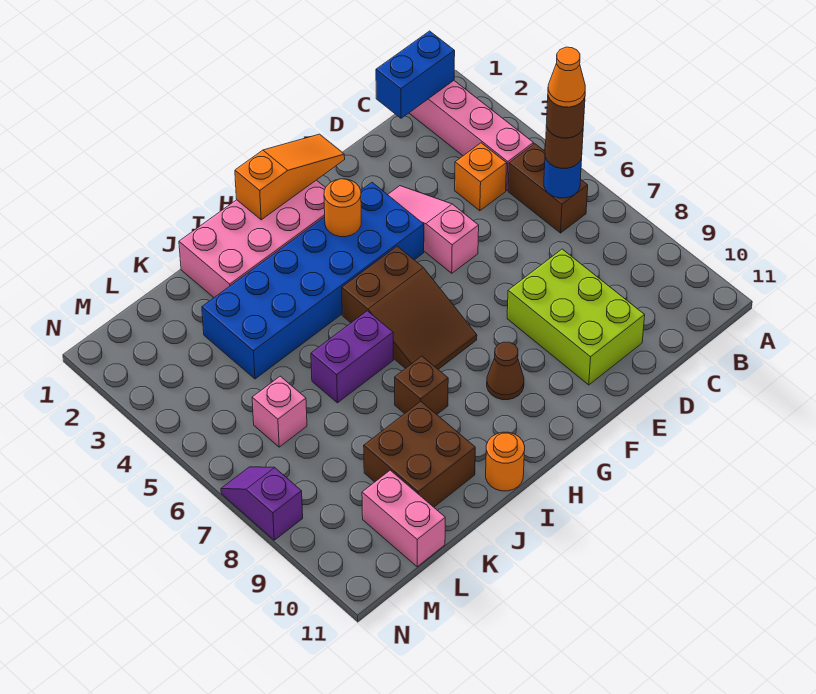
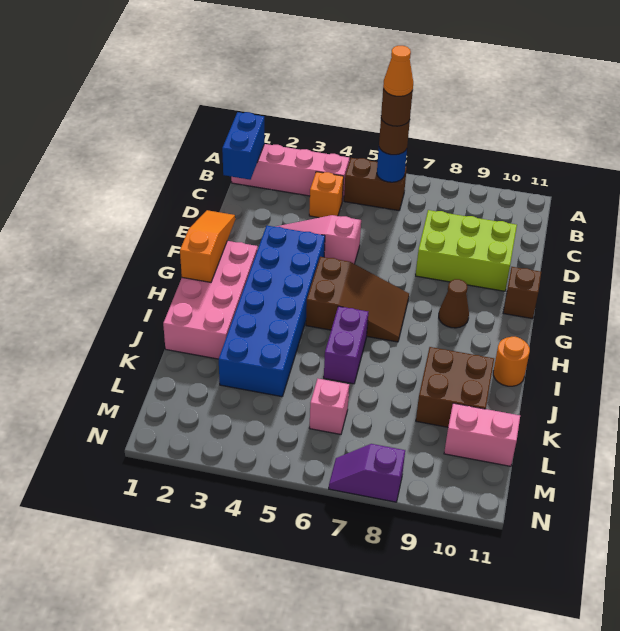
orange 1x1 round brick [324,179,361,237] -> none
brown 1x1 brick [395,356,448,414] -> brown 1x1 brick moved to [503,267,541,319]

